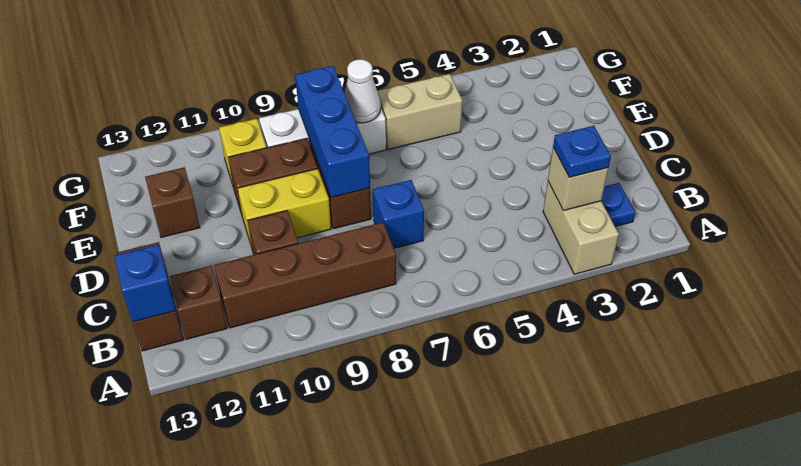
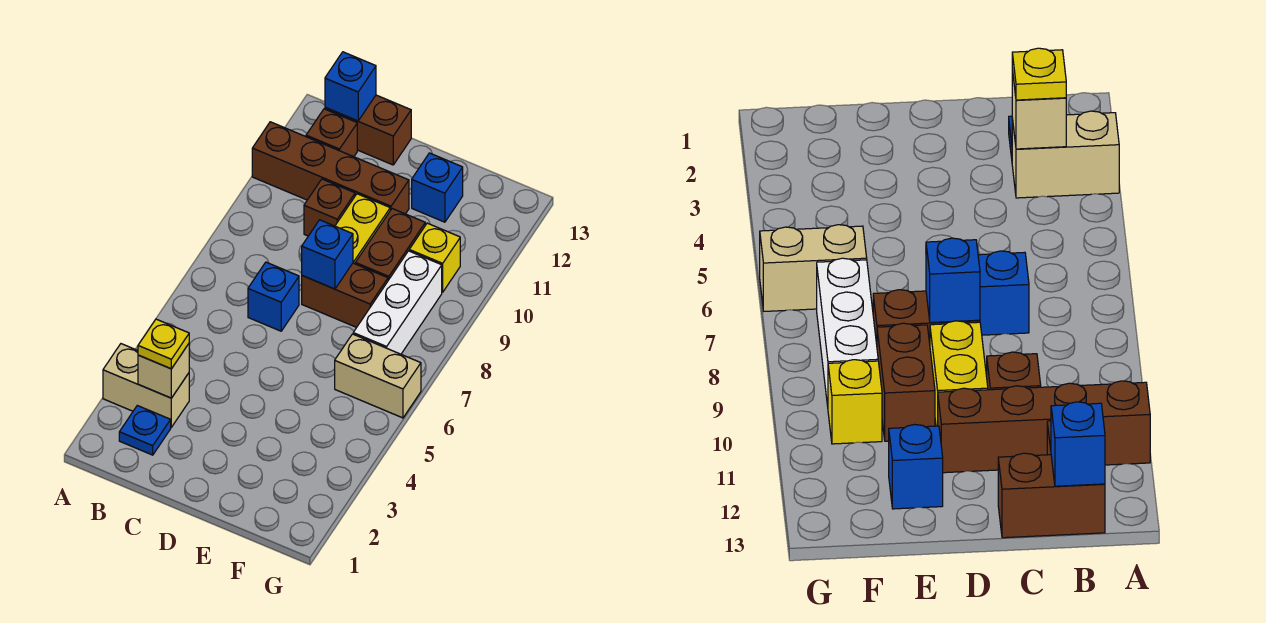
blue 1x1 plate [553,126,611,177] -> yellow 1x1 plate [138,319,189,369]
brown 1x4 brick [214,222,396,328] -> brown 1x4 brick turned to [252,122,409,214]
blue 1x3 brick [295,66,370,198] -> blue 1x1 brick [302,220,353,289]
brown 1x1 brick [145,167,200,237] -> blue 1x1 brick [412,153,463,222]
tan 1x2 brick [377,74,462,150] -> tan 1x2 brick turned to [335,334,421,418]
white 1x1 cone [344,59,381,123] -> none

